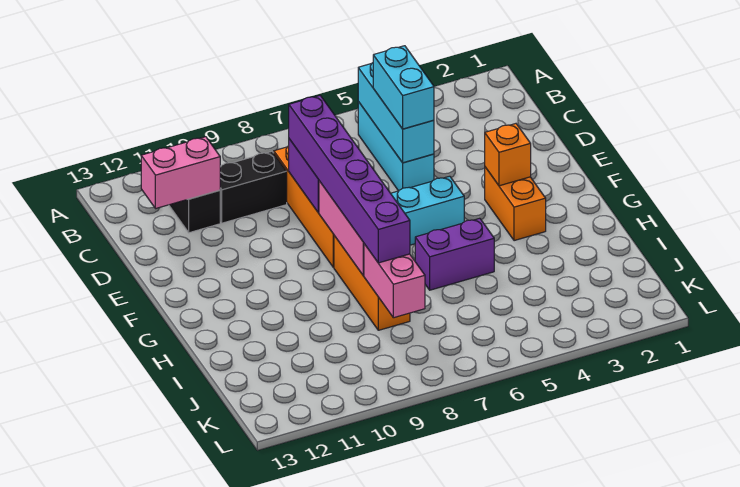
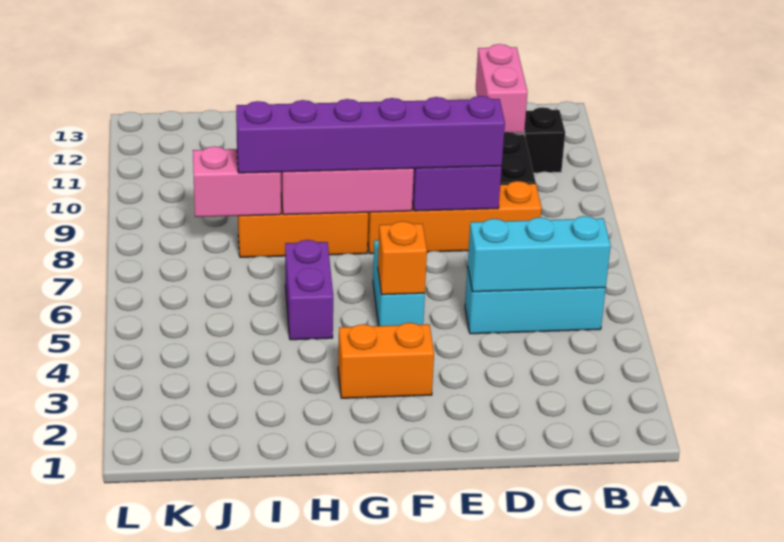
cyan 1x2 brick [373,46,434,129] -> none
orange 1x1 brick [485,124,531,186] -> orange 1x1 brick moved to [378,221,427,295]

